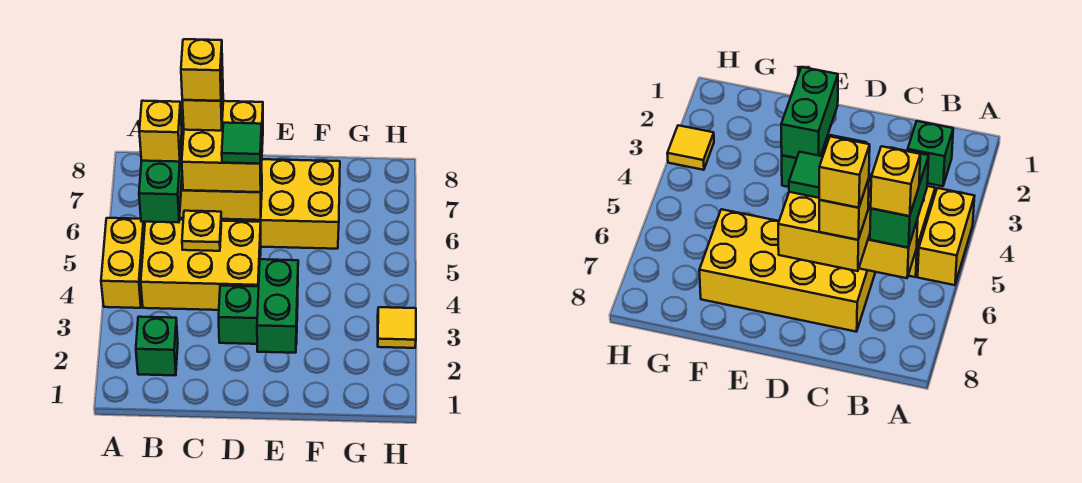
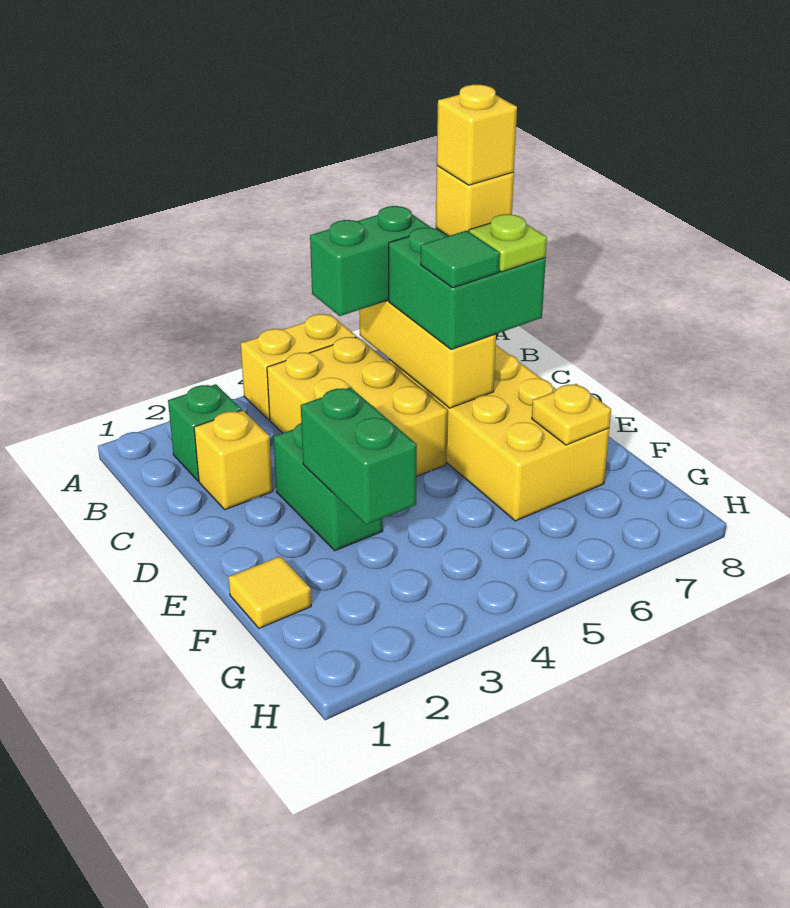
yellow 1x1 brick [139,101,182,162] -> yellow 1x1 brick moved to [194,410,273,510]
yellow 1x1 plate [182,211,222,251] -> yellow 1x1 plate moved to [532,384,611,445]
yellow 2x2 brick [182,101,263,192] -> green 2x2 brick [389,228,546,350]
none -> lime 1x1 plate [469,214,547,272]
green 1x2 brick [257,259,298,353] -> green 1x2 brick turned to [301,388,417,525]
yellow 1x1 tile [378,307,416,348] -> yellow 1x1 tile moved to [228,556,311,628]

